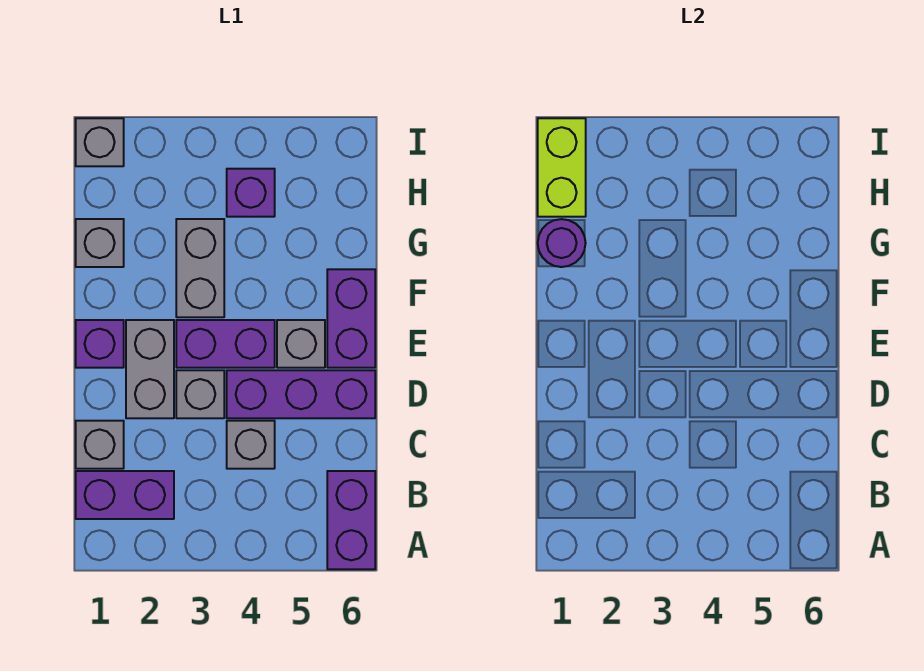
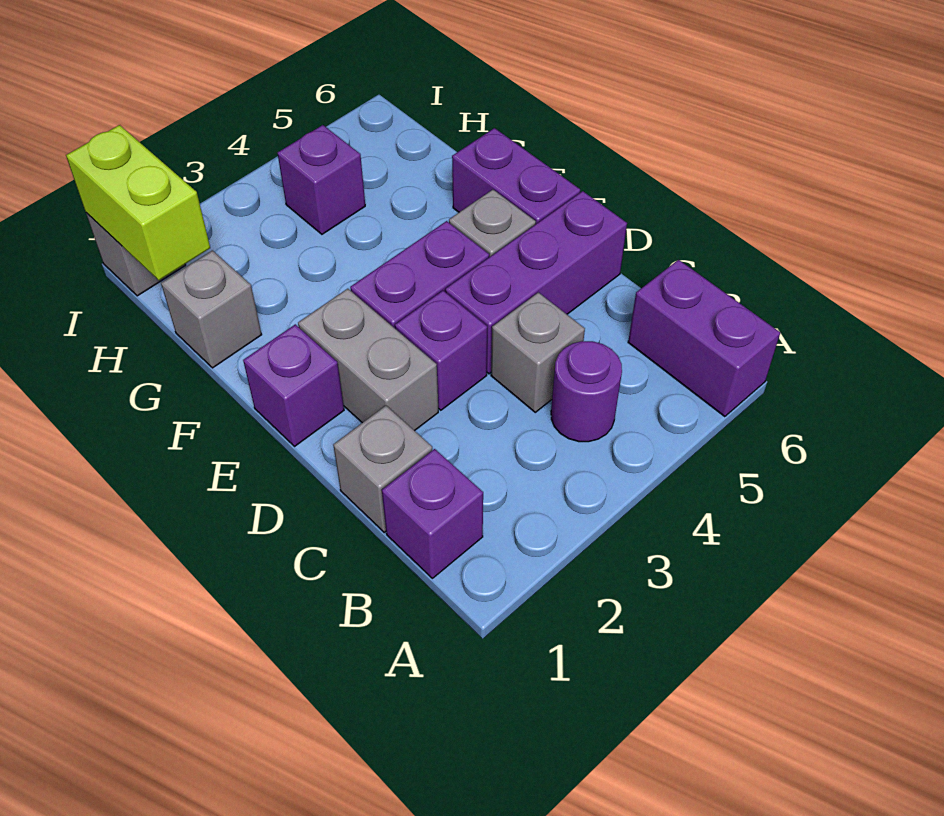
purple 1x2 brick [76,471,174,519] -> purple 1x1 brick [382,449,483,578]
grey 1x1 brick [176,370,224,418] -> purple 1x1 brick [395,291,487,410]
grey 1x2 brick [176,219,224,317] -> none
purple 1x1 round brick [538,219,586,267] -> purple 1x1 round brick moved to [551,341,622,442]

